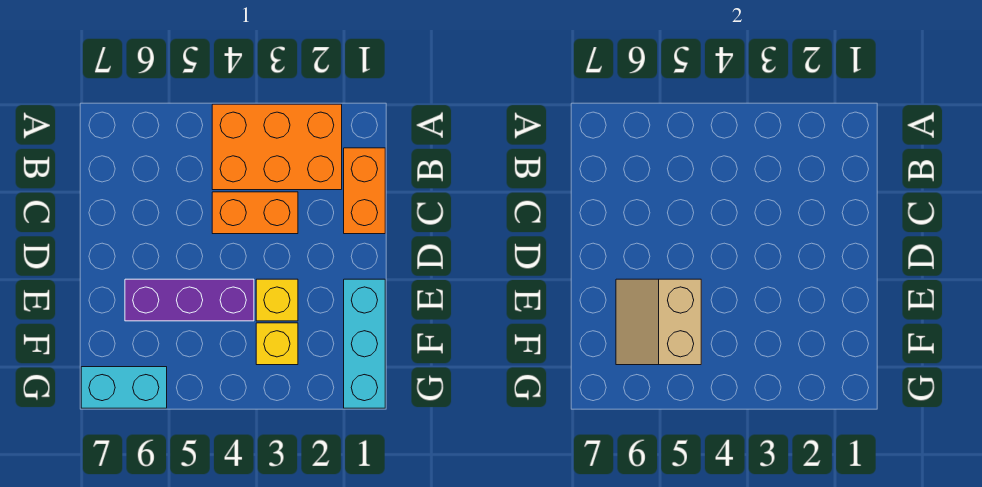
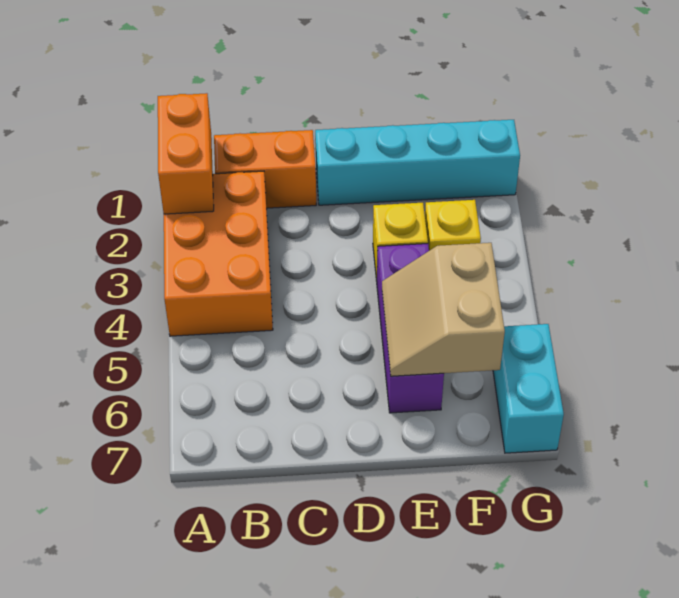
orange 1x2 brick [212,192,298,234] -> orange 1x2 brick moved to [158,93,214,214]
cyan 1x3 brick [344,279,385,408] -> cyan 1x4 brick [315,120,520,205]
tan 2x2 slope [616,279,701,365] -> tan 2x2 slope turned to [382,243,505,376]

